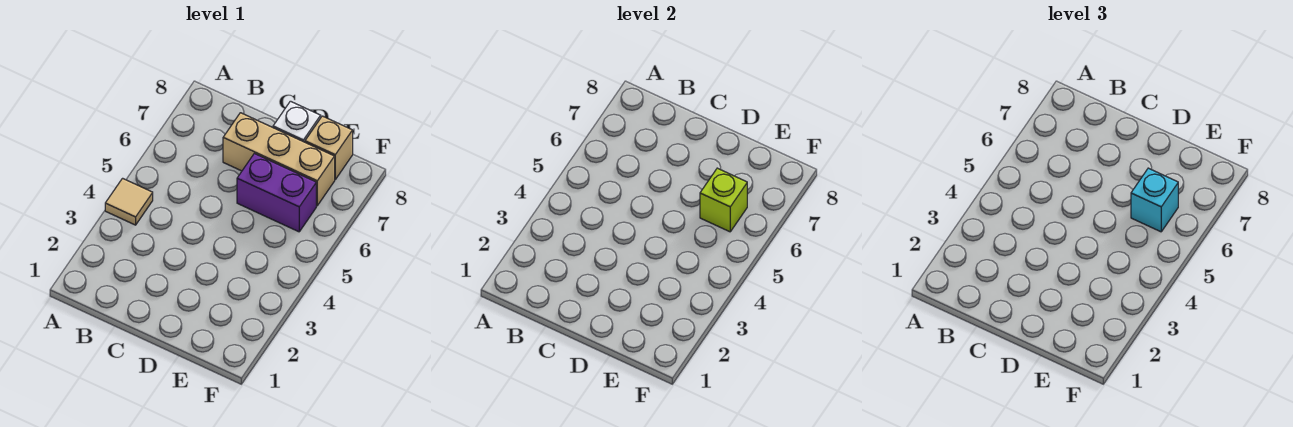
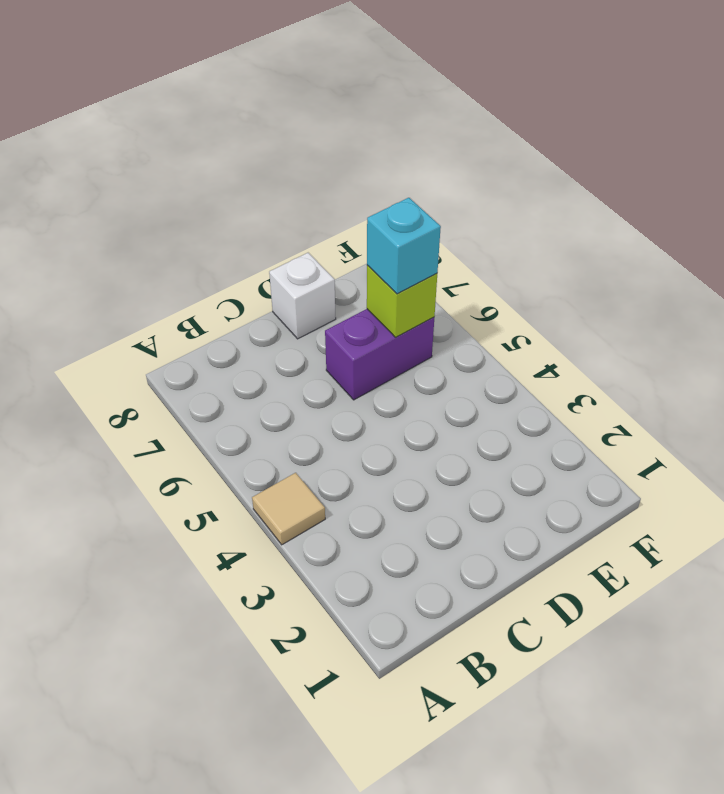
tan 1x3 brick [223,113,335,206] -> none
tan 1x1 brick [305,116,353,179] -> none

